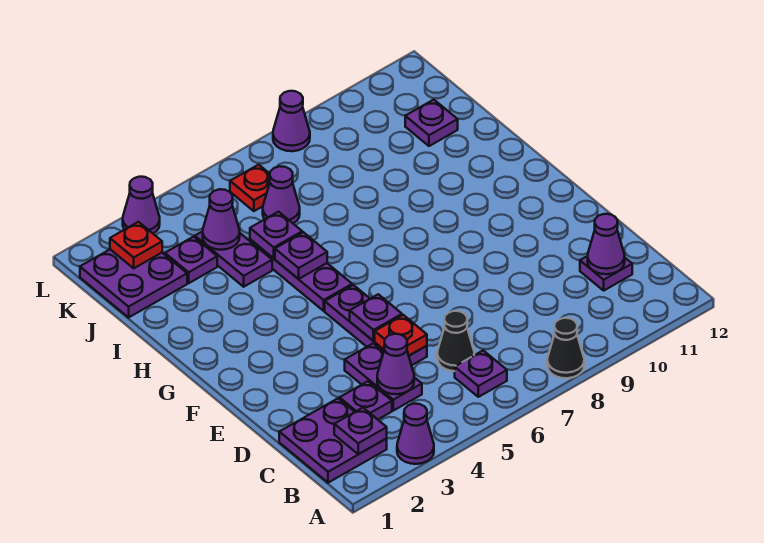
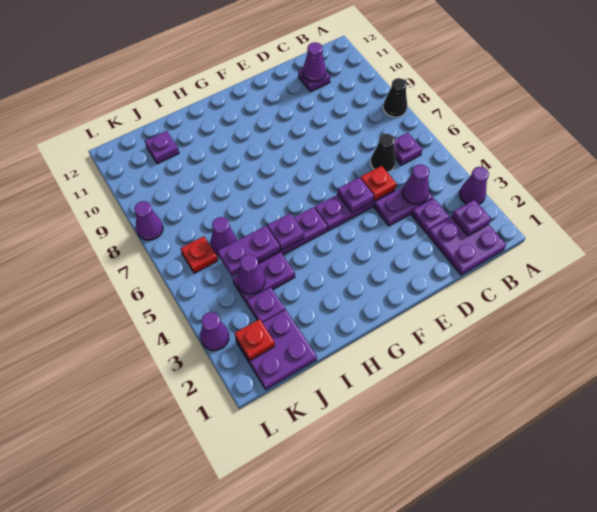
purple 1x1 plate [250,212,302,258] -> purple 1x2 plate [218,226,280,276]

